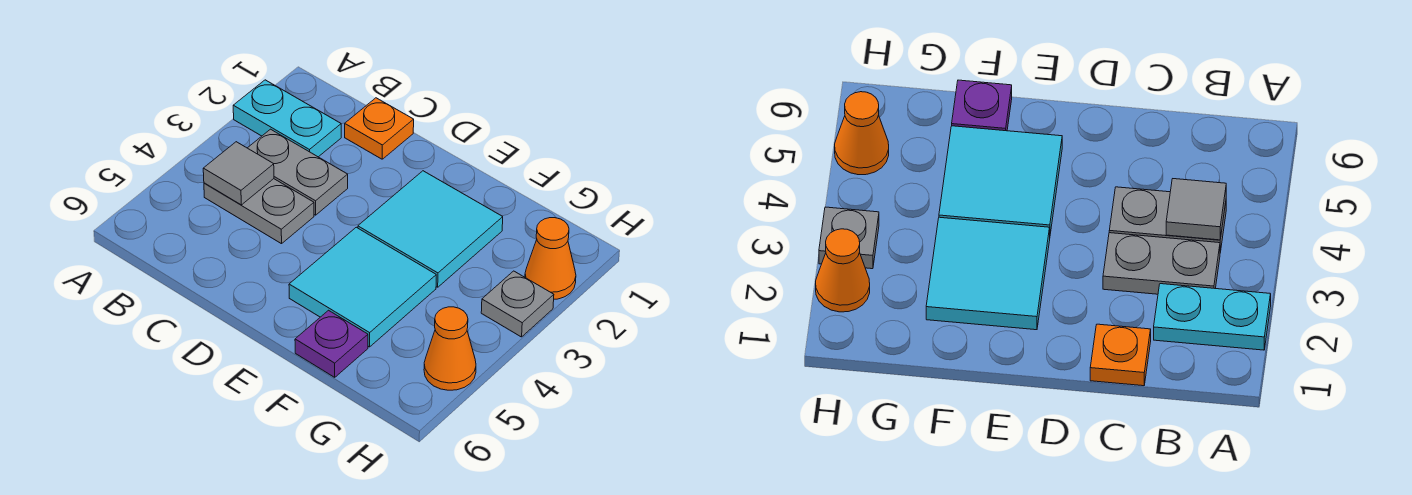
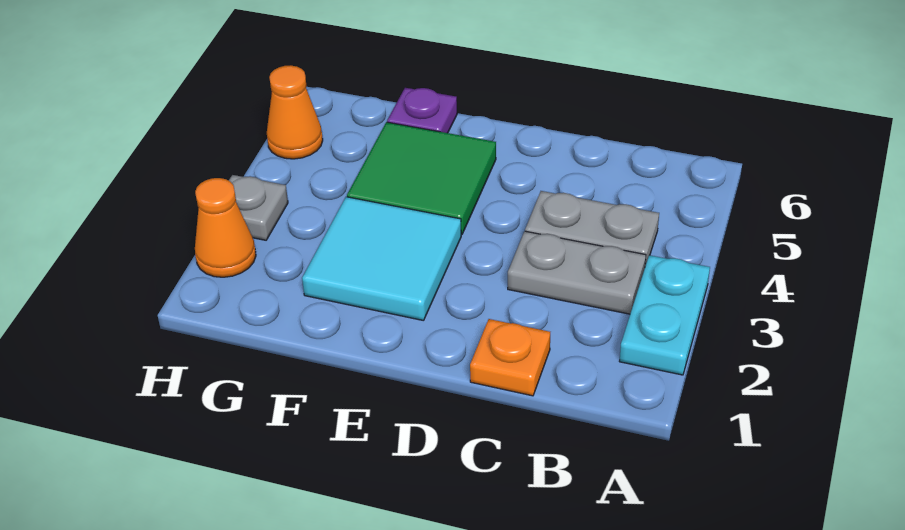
cyan 1x2 plate [233,80,341,157] -> cyan 1x2 plate turned to [619,255,710,375]
grey 1x1 tile [203,142,274,205] -> none
cyan 2x2 tile [289,227,436,347] -> green 2x2 tile [347,122,496,235]

